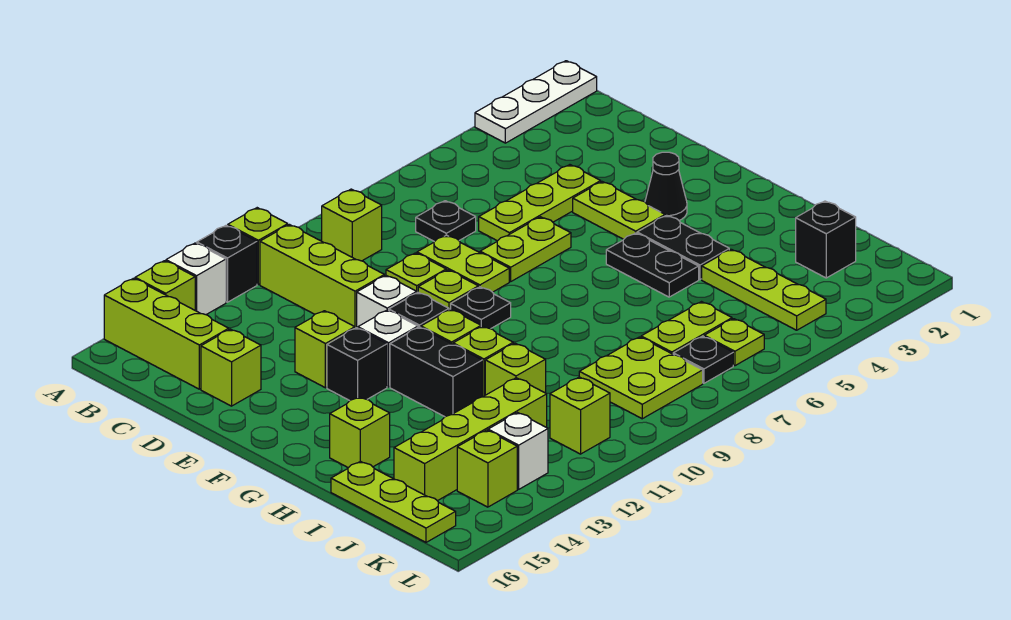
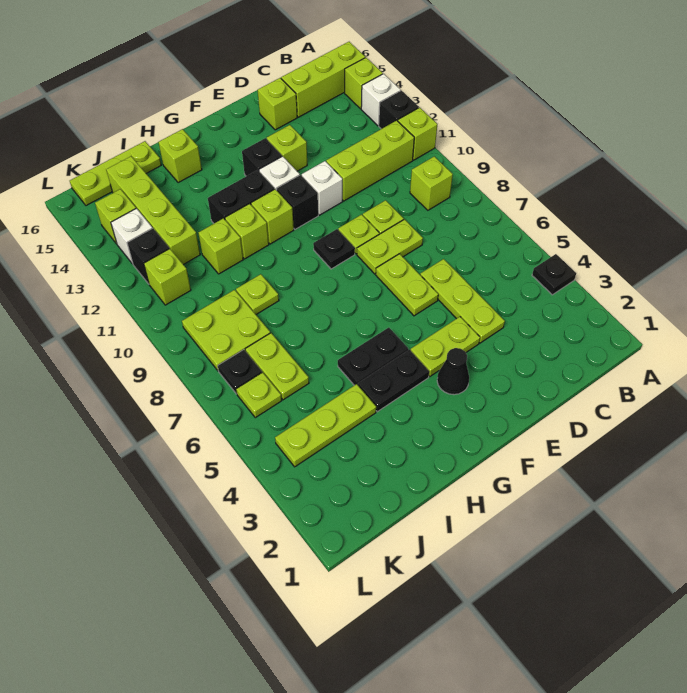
white 1x3 plate [475,61,597,143] -> none
black 1x1 plate [416,201,476,242] -> black 1x1 plate moved to [532,254,576,295]
none -> lime 1x1 plate [236,274,279,314]
black 1x1 brick [796,201,856,278] -> black 1x1 brick moved to [127,228,169,284]

